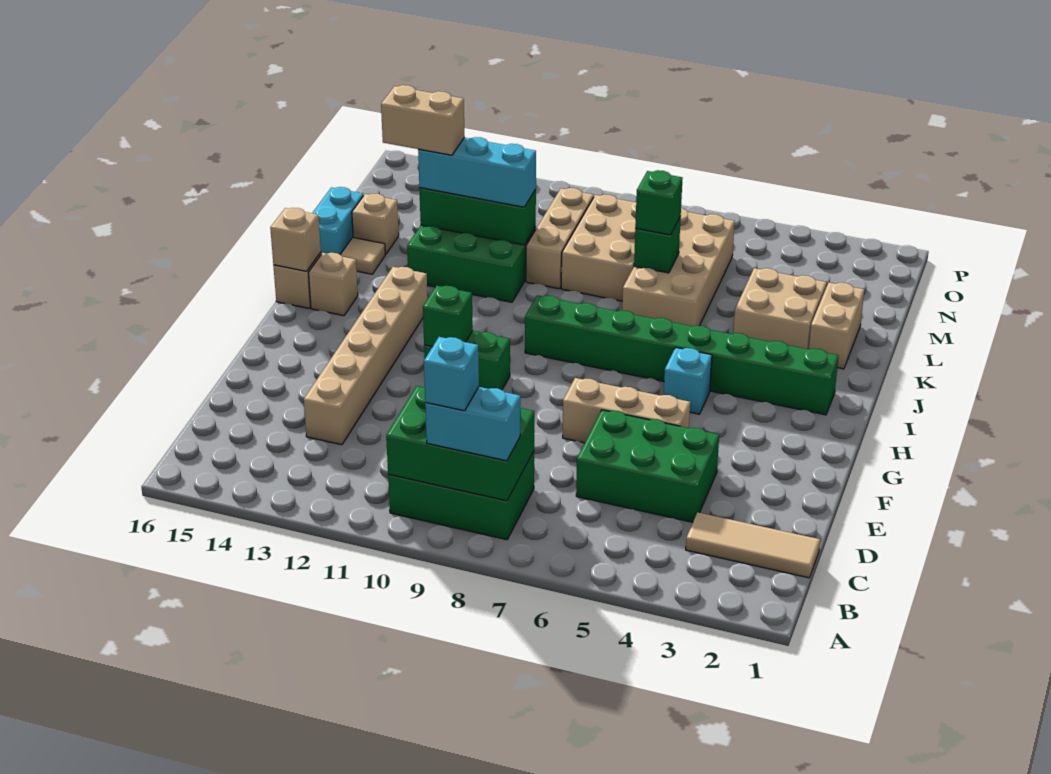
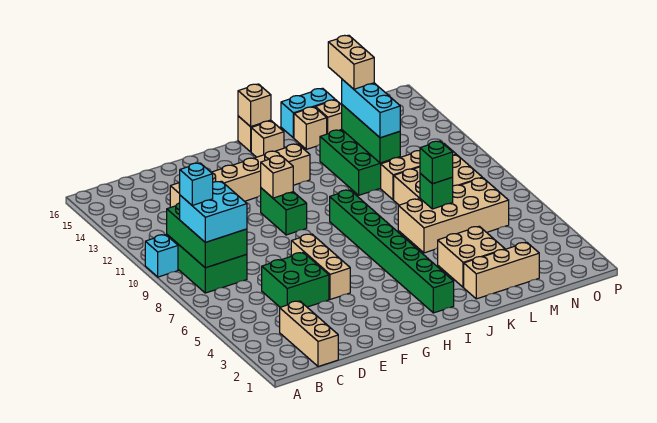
cyan 1x2 brick [425,387,520,461] -> cyan 2x2 brick [180,181,247,242]
tan 1x3 tile [686,512,820,578] -> tan 1x3 brick [280,301,338,367]
green 2x3 brick [576,410,719,522] -> green 2x2 brick [262,253,329,307]
green 1x1 brick [423,286,473,347] -> tan 1x1 brick [261,156,293,198]
cyan 1x1 brick [664,347,712,414] -> cyan 1x1 brick moved to [145,235,178,277]
tan 1x2 brick [809,283,864,369] -> tan 1x3 brick [464,242,539,299]
tan 1x1 tile [340,237,385,274] -> tan 1x1 brick [294,107,327,149]

